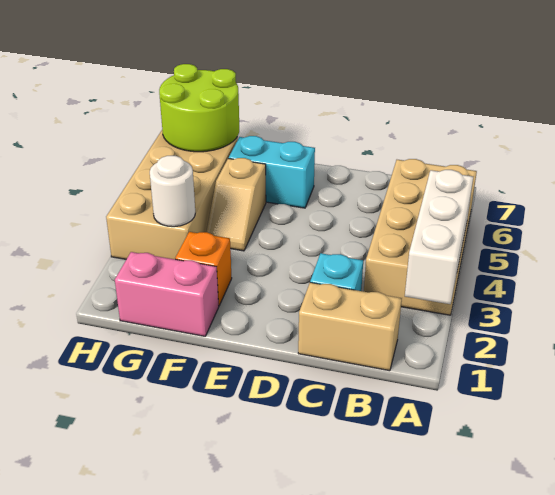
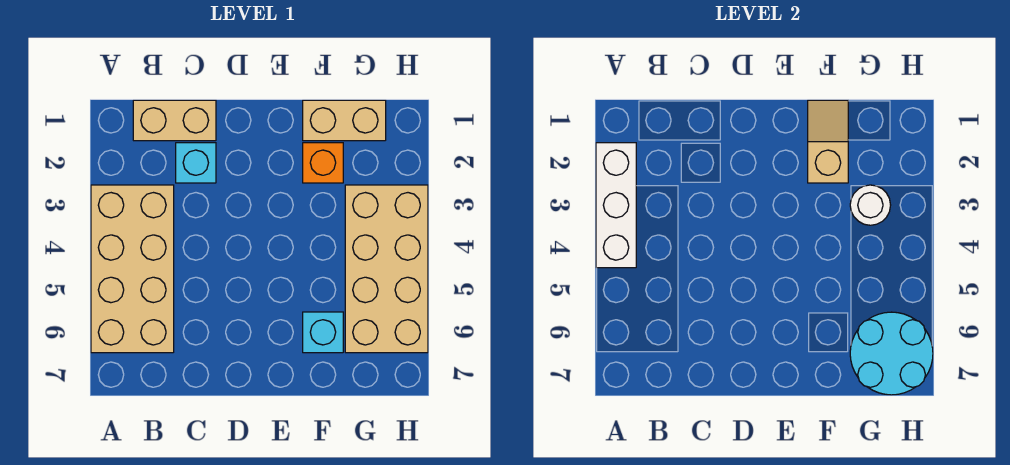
cyan 1x2 brick [229,136,315,208] -> cyan 1x1 brick [303,312,343,353]
pink 1x2 brick [115,252,219,336] -> tan 1x2 brick [303,100,386,141]
tan 1x2 slope [207,158,266,251] -> tan 1x2 slope moved to [808,100,848,183]
lime 2x2 round brick [159,64,239,152] -> cyan 2x2 round brick [850,312,933,395]

